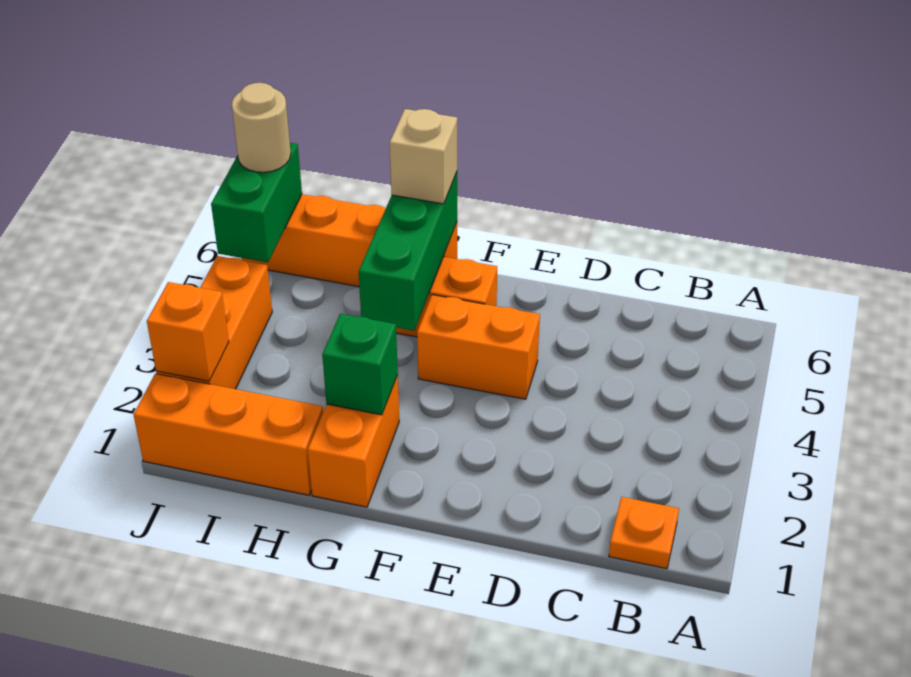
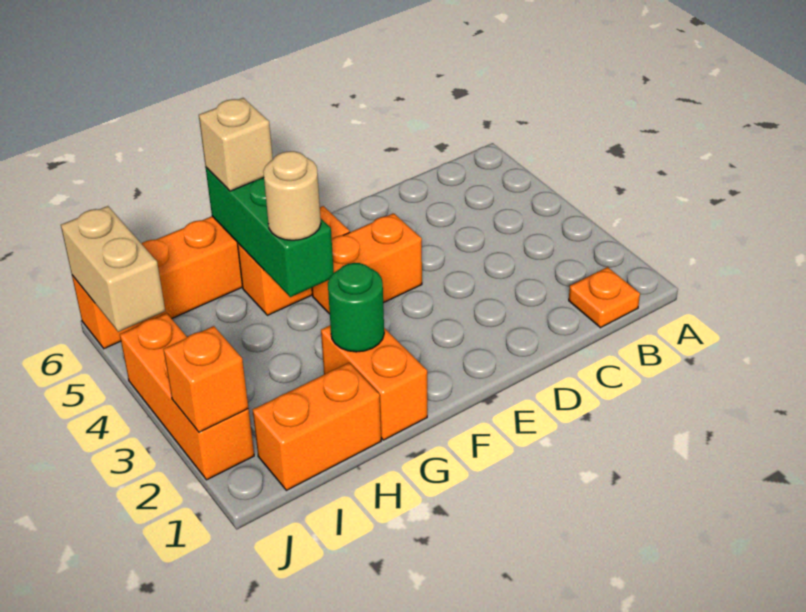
green 1x1 brick [322,314,398,415] -> green 1x1 round brick [328,263,384,352]
orange 1x3 brick [134,374,323,495] -> orange 1x2 brick [253,363,381,490]
green 1x2 brick [211,143,302,263] -> tan 1x2 brick [61,206,165,332]
tan 1x1 round brick [232,83,291,172] -> tan 1x1 round brick moved to [263,151,321,240]

